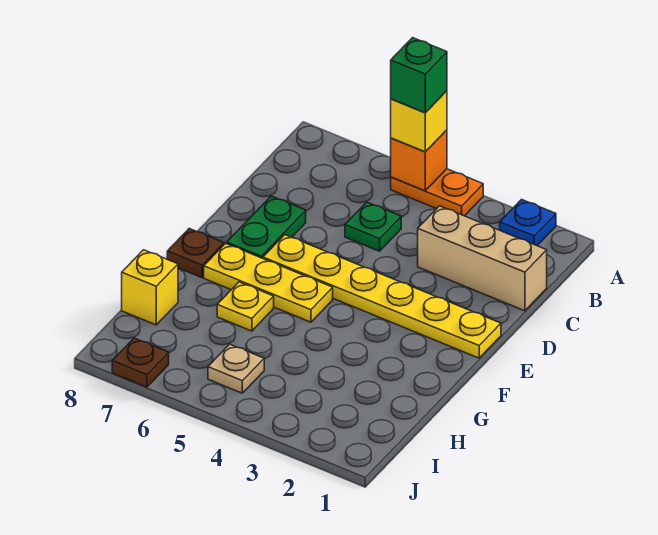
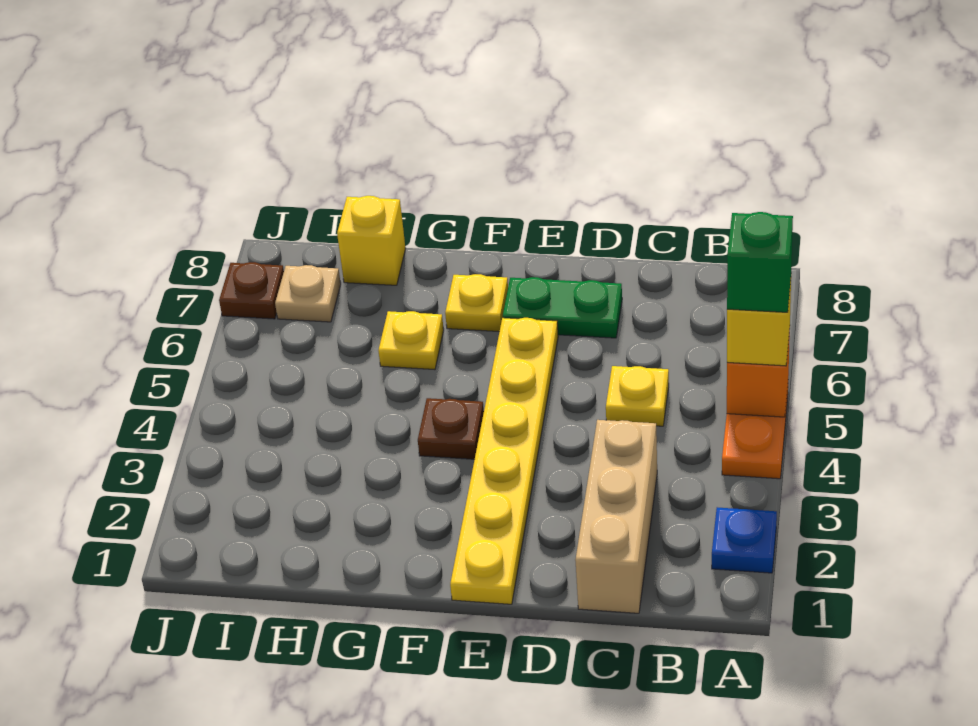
green 1x1 plate [345,202,401,251] -> yellow 1x1 plate [606,366,669,426]
yellow 1x3 plate [204,243,333,322] -> yellow 1x1 plate [445,274,508,332]
brown 1x1 plate [167,229,224,278] -> brown 1x1 plate moved to [418,398,484,459]
tan 1x1 plate [208,344,264,393] -> tan 1x1 plate moved to [275,265,341,322]

